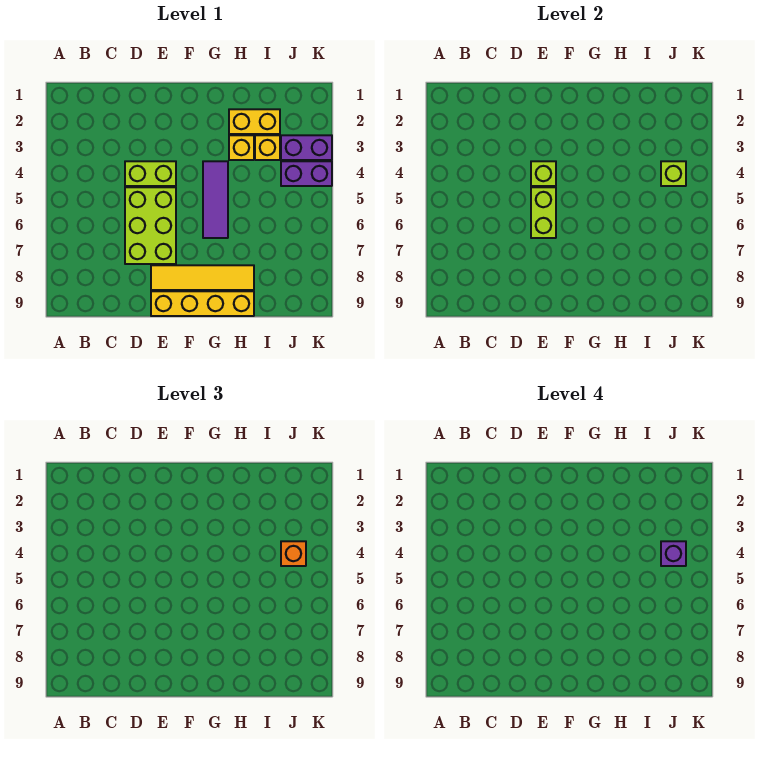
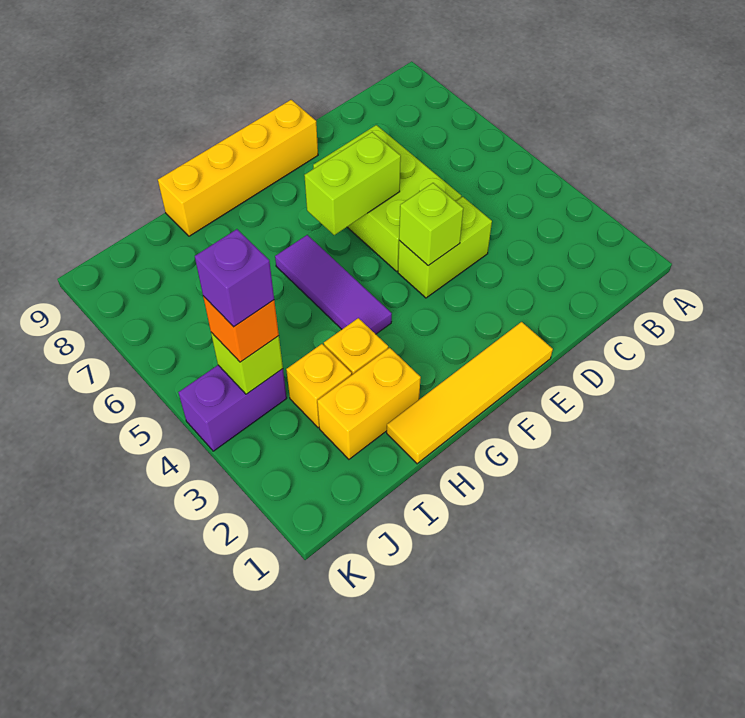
lime 1x2 brick [531,187,556,238] -> lime 1x2 brick turned to [304,132,401,235]
yellow 1x4 tile [151,265,254,290] -> yellow 1x4 tile moved to [387,322,553,464]
purple 1x2 brick [281,135,332,160] -> none

